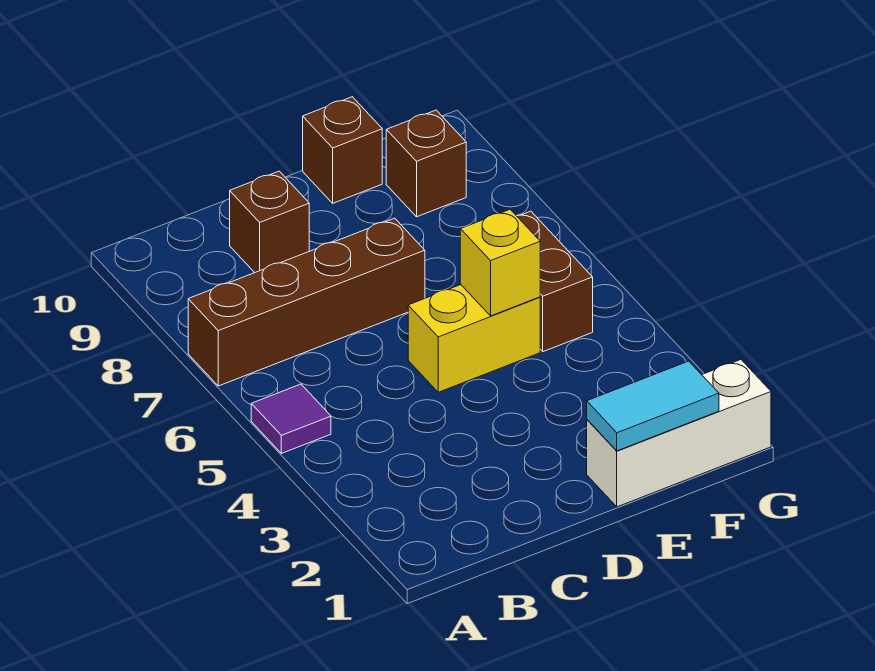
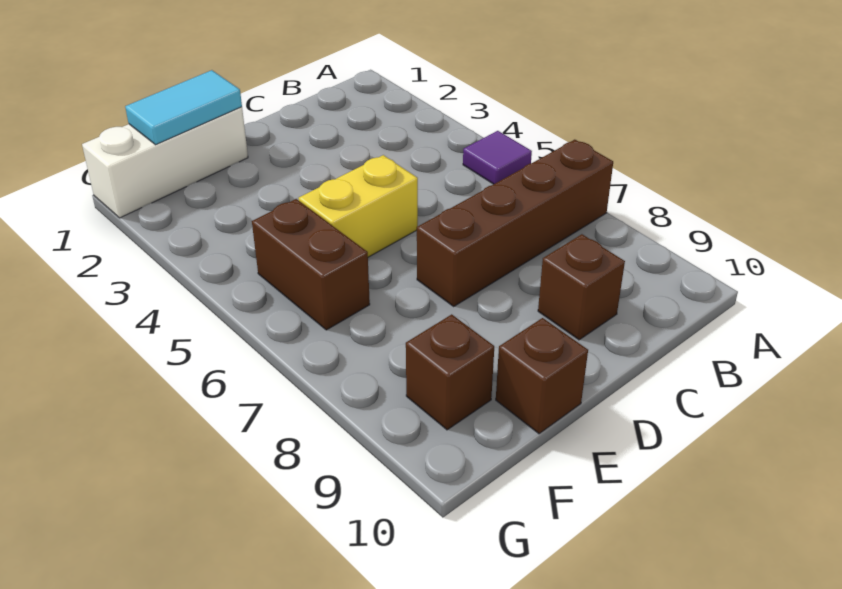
yellow 1x1 brick [460,210,540,316] -> none

